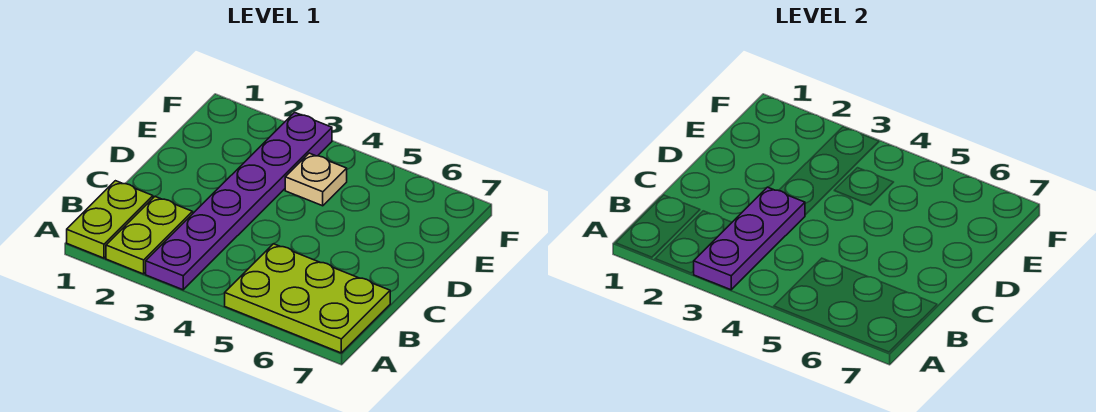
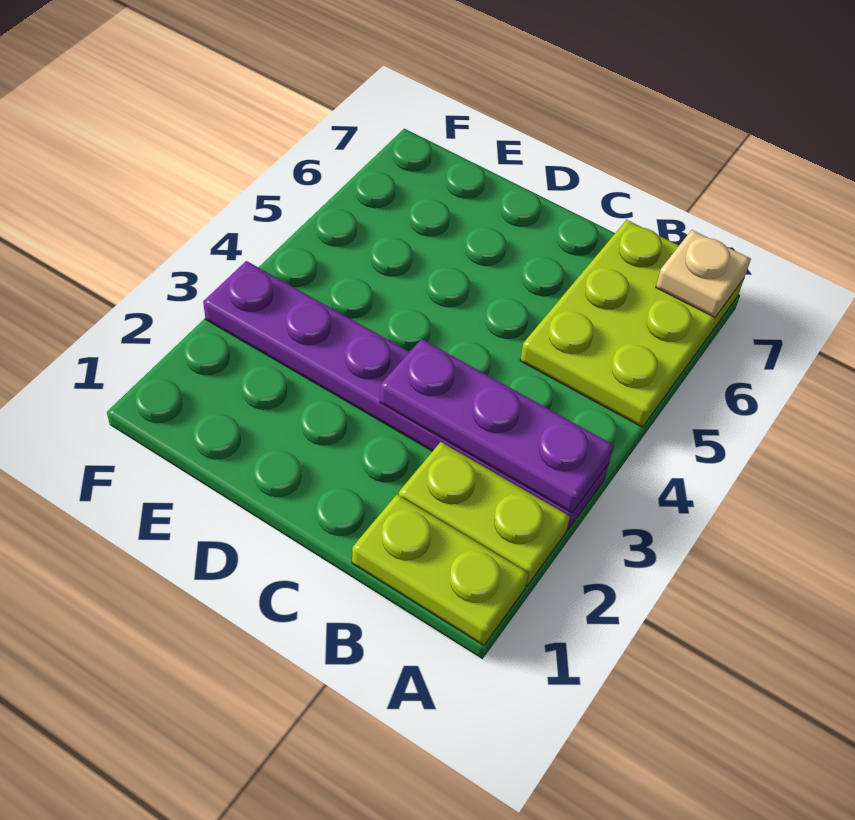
tan 1x1 plate [285,153,347,206] -> tan 1x1 plate moved to [656,230,751,317]

